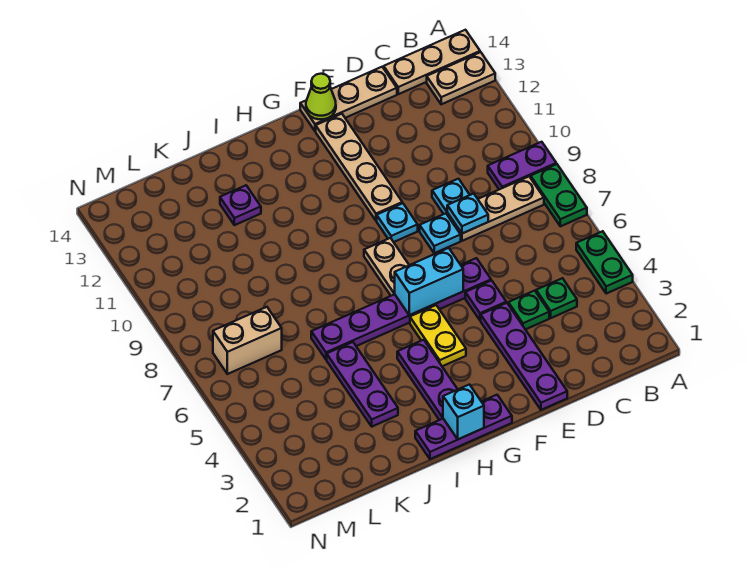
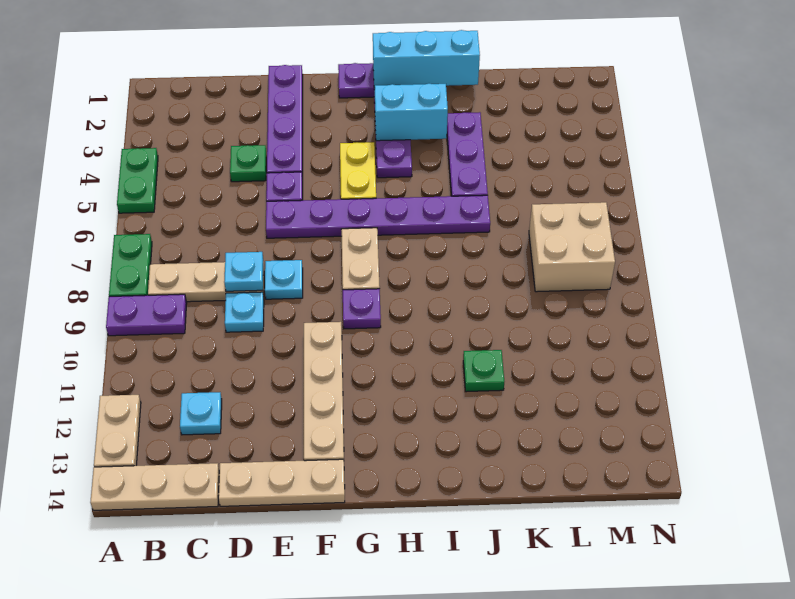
tan 1x2 plate [427,52,495,104] -> tan 1x2 plate turned to [94,395,141,467]
green 1x1 plate [536,278,577,318] -> green 1x1 plate moved to [463,350,504,392]
cyan 1x2 brick [395,248,463,315] -> cyan 1x2 brick moved to [374,84,448,141]
cyan 1x1 plate [377,203,418,242] -> cyan 1x1 plate moved to [180,392,222,435]
lime 1x1 cone [306,74,336,119] -> none
cyan 1x1 brick [443,385,484,439] -> cyan 1x3 brick [373,30,480,87]
purple 1x1 plate [220,185,261,225] -> purple 1x1 plate moved to [343,289,381,329]
tan 1x2 brick [213,307,282,374] -> tan 2x2 brick [529,202,615,292]

